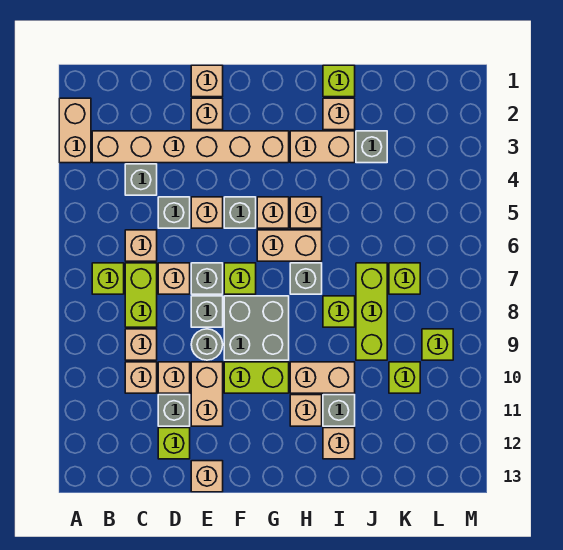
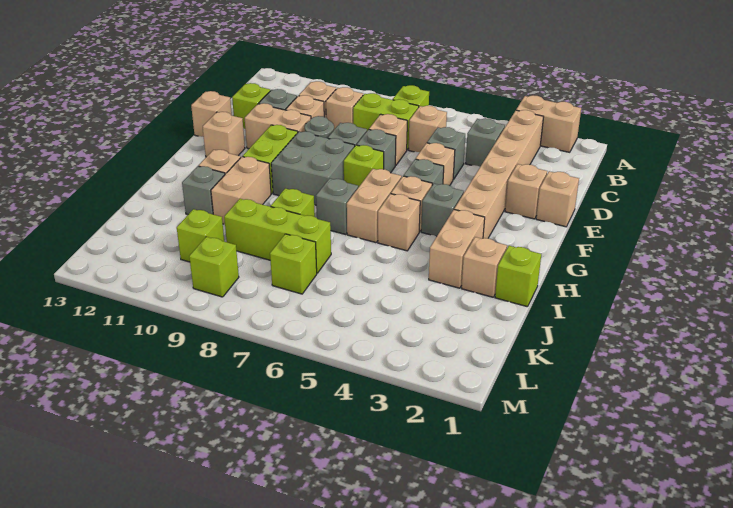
tan 1x1 brick [323,428,355,459] -> tan 1x1 brick moved to [203,112,245,157]
grey 1x1 brick [356,131,387,163] -> grey 1x1 brick moved to [421,184,464,236]

